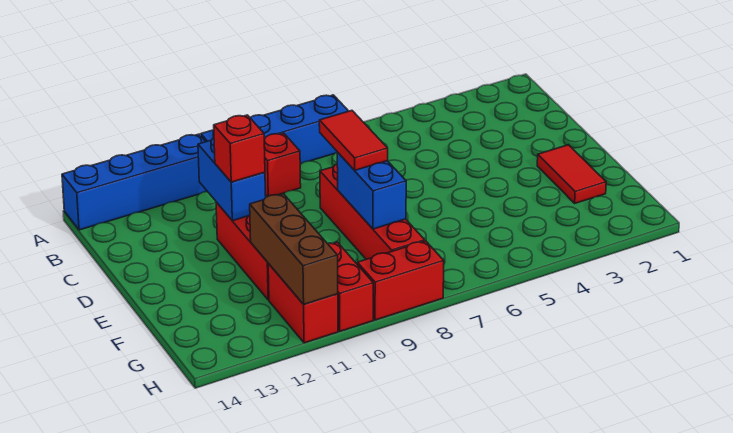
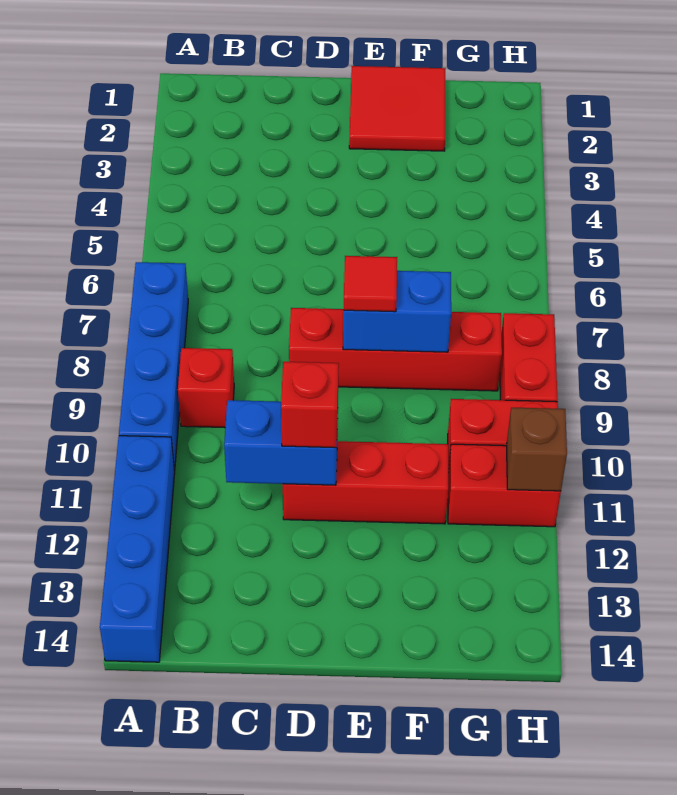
red 1x2 tile [319,110,388,170] -> red 1x1 tile [344,256,397,312]
red 1x2 tile [537,145,606,203] -> red 2x2 tile [349,66,445,151]
brown 1x3 brick [250,194,338,304] -> brown 1x1 brick [507,408,567,491]

